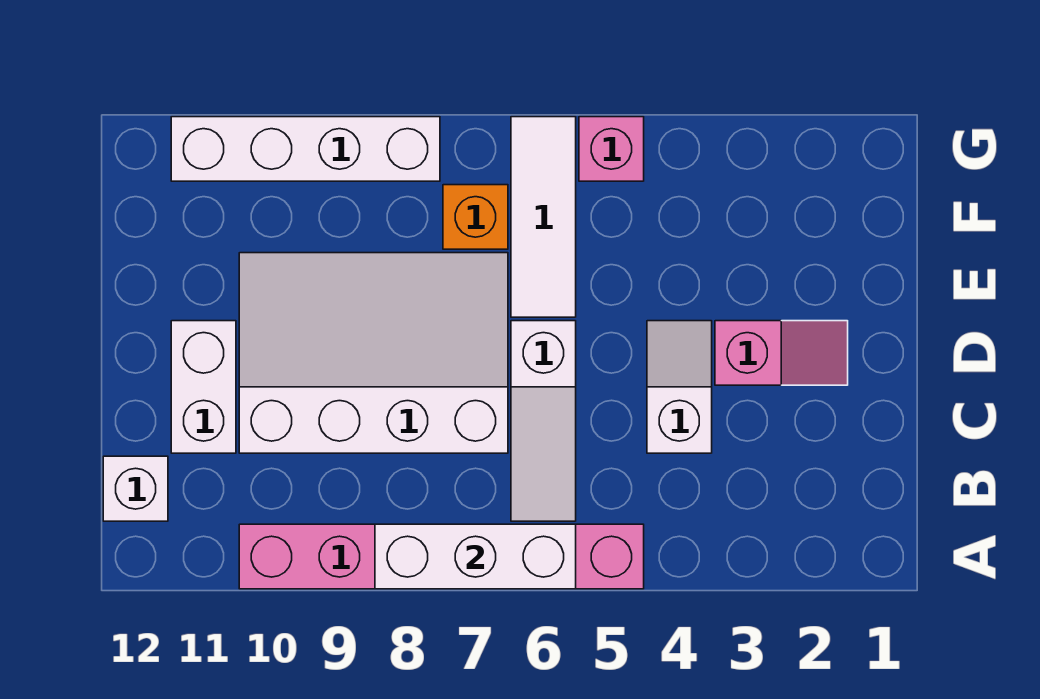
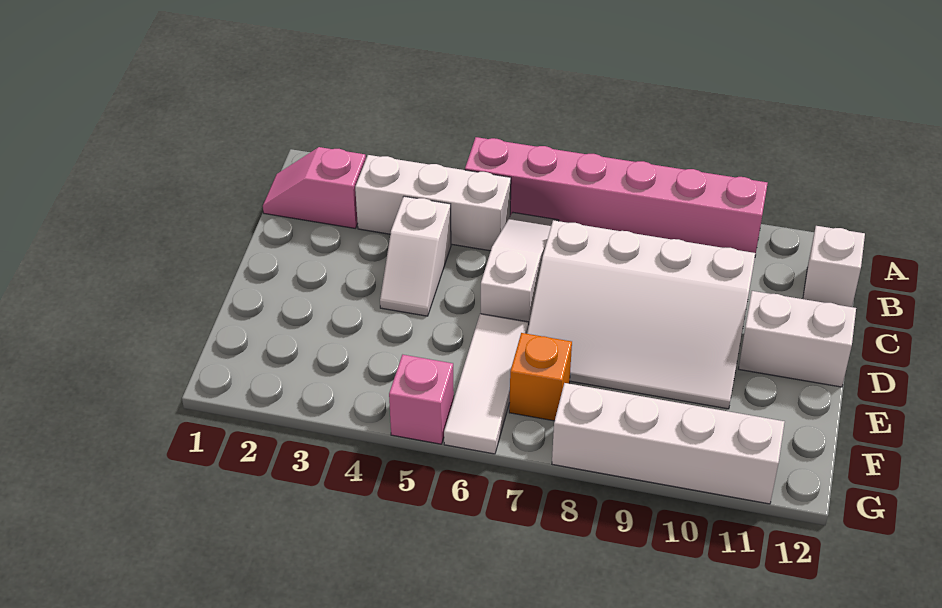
white 1x3 brick [375,524,576,589] -> white 1x3 brick moved to [355,155,511,251]
white 1x2 brick [171,321,236,453] -> white 1x2 brick turned to [739,291,856,387]
pink 1x2 slope [715,321,848,385] -> pink 1x2 slope moved to [263,147,366,228]

